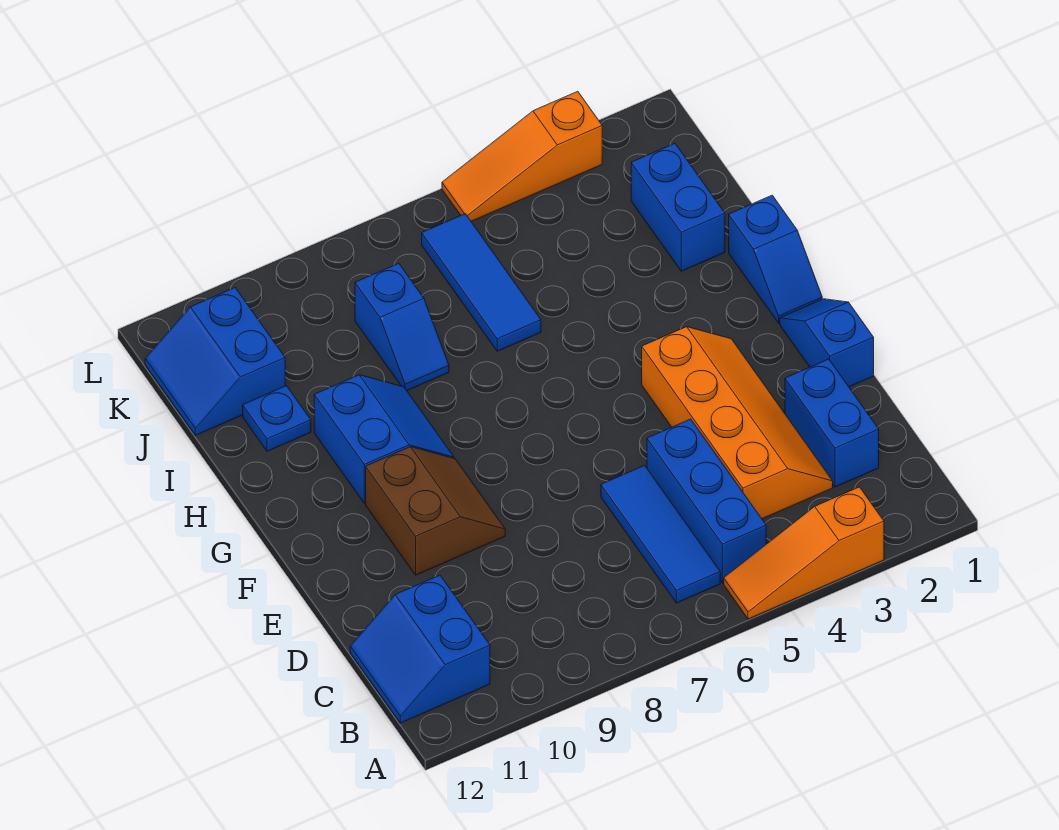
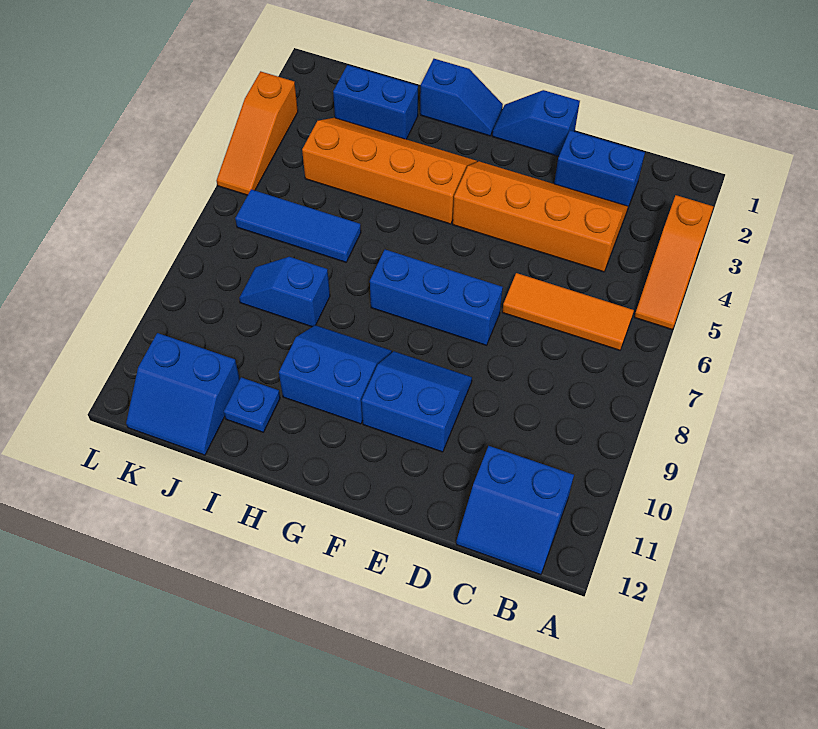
blue 1x3 brick [647,419,766,583] -> blue 1x3 brick moved to [370,250,503,345]
blue 1x3 tile [601,466,720,603] -> orange 1x3 tile [502,273,634,350]
brown 2x2 slope [366,447,505,575] -> blue 2x2 slope [361,351,472,452]
none -> orange 2x4 slope [302,118,477,224]
blue 1x2 slope [355,263,449,391] -> blue 1x2 slope turned to [239,257,330,327]

